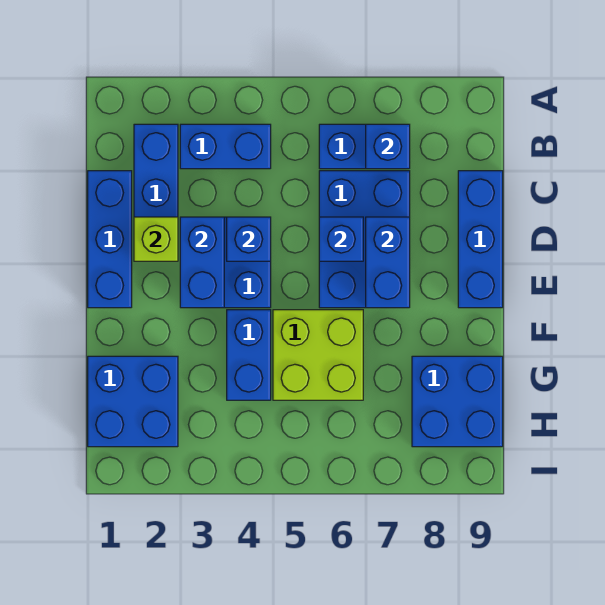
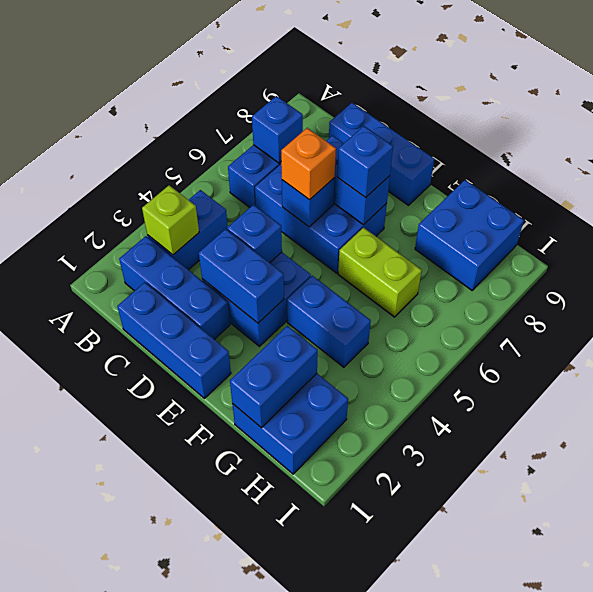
lime 1x1 brick [134,217,178,261] -> lime 1x1 brick moved to [142,185,199,255]
none -> orange 1x1 brick [281,128,336,200]
none -> blue 1x1 brick [337,126,393,198]
lime 2x2 brick [273,310,363,400] -> lime 1x2 brick [338,228,422,317]
none -> blue 1x2 brick [230,326,318,428]

